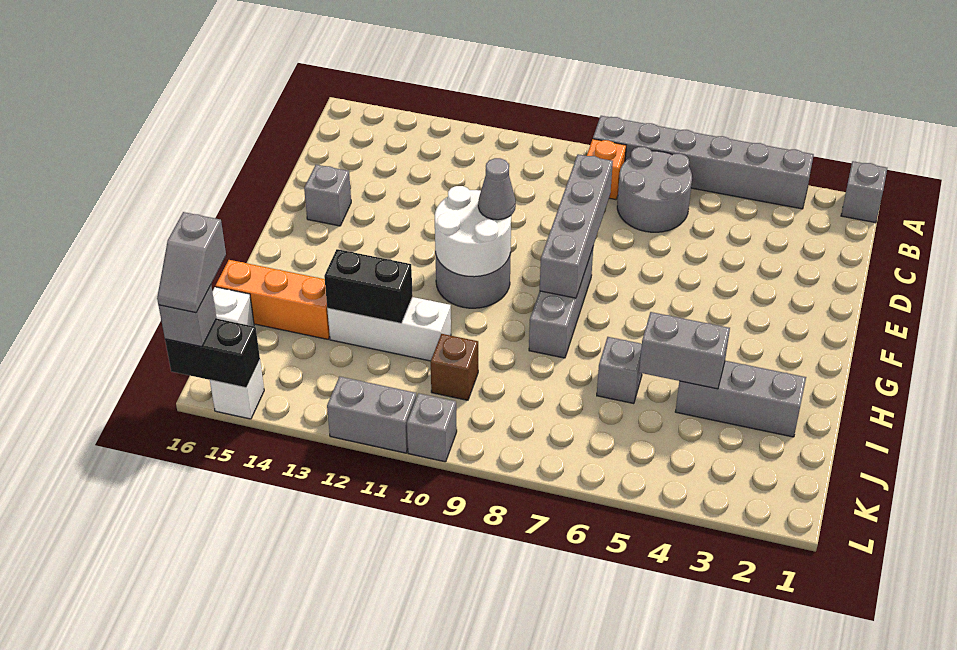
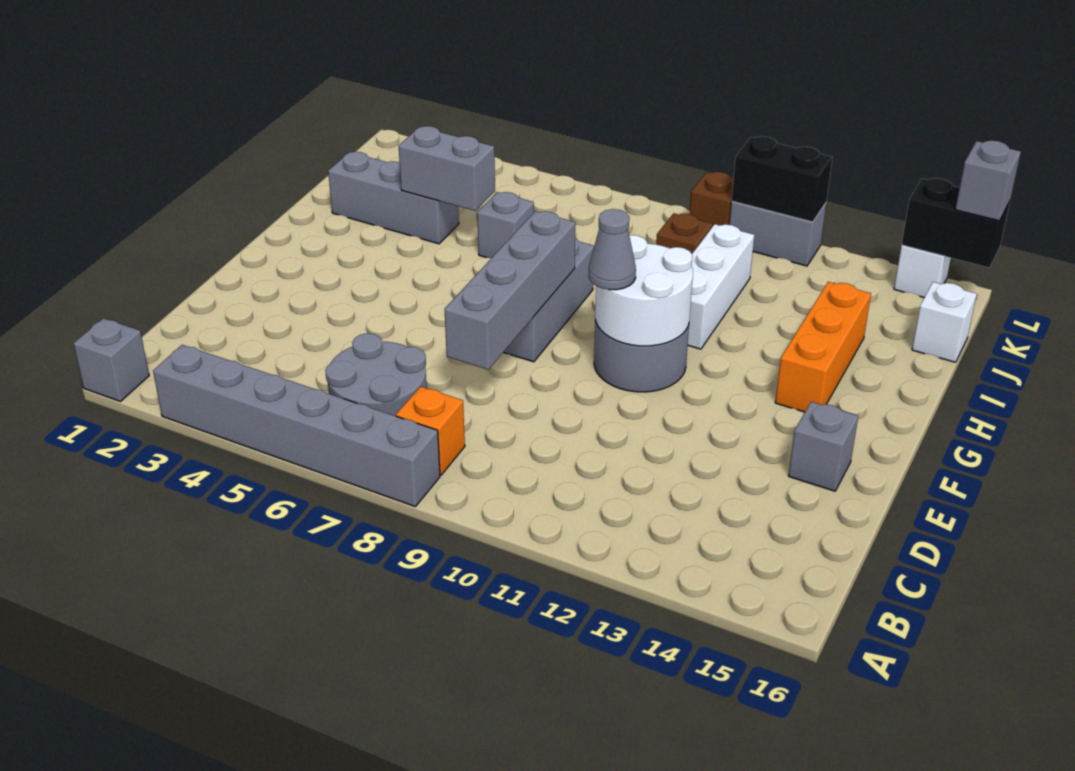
white 1x3 brick [327,297,451,361] -> white 1x3 brick turned to [688,224,754,349]
black 1x2 brick [324,249,413,323] -> black 1x2 brick moved to [732,136,832,222]
orange 1x3 brick [216,260,330,339] -> orange 1x3 brick turned to [775,282,871,412]
grey 1x2 slope [157,212,226,313] -> none
grey 1x1 brick [407,393,457,462] -> brown 1x1 brick [690,172,734,227]

